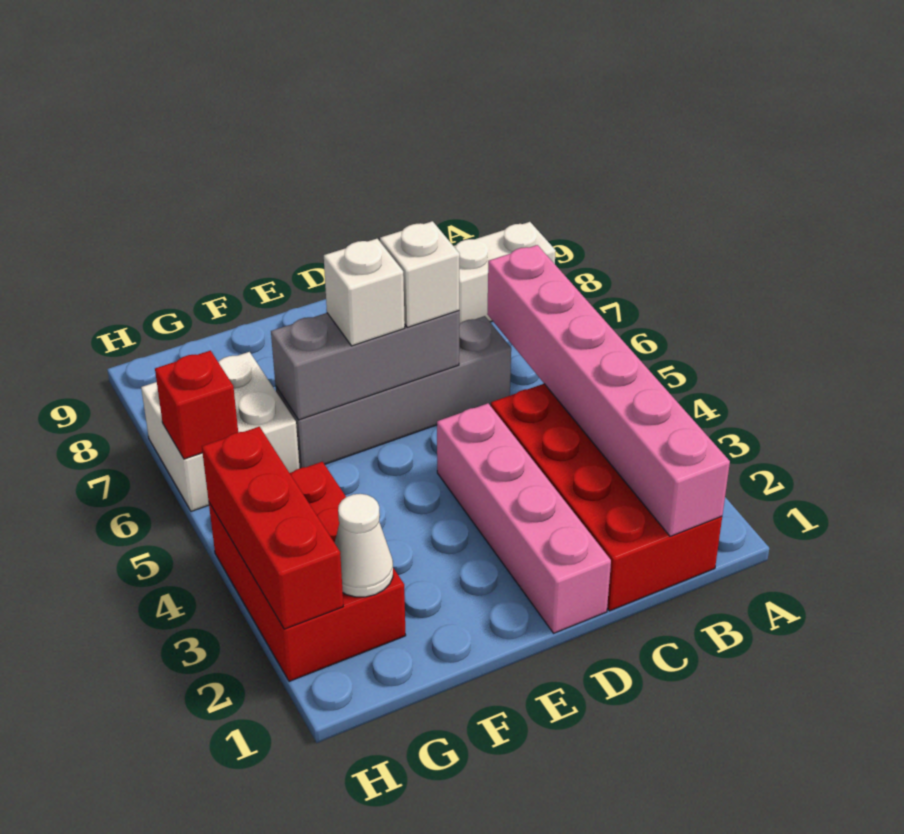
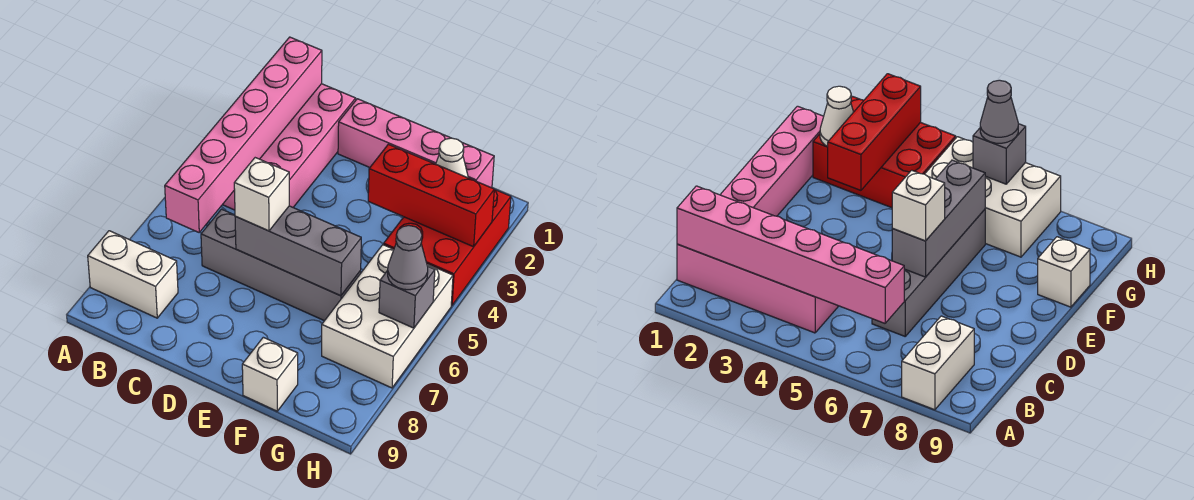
red 2x4 brick [491,384,722,611] -> pink 2x4 brick [223,84,356,210]
pink 1x4 brick [437,403,611,633] -> pink 1x4 brick turned to [338,99,494,188]
white 1x1 brick [324,239,405,346] -> white 1x1 brick moved to [242,337,298,411]
white 2x2 brick [141,352,300,511] -> white 2x3 brick [322,245,453,388]
red 1x3 brick [202,427,343,629] -> red 1x3 brick turned to [368,144,494,247]
red 1x1 brick [155,351,238,459] -> grey 1x1 brick [379,267,435,328]
none -> grey 1x1 cone [388,226,428,290]

